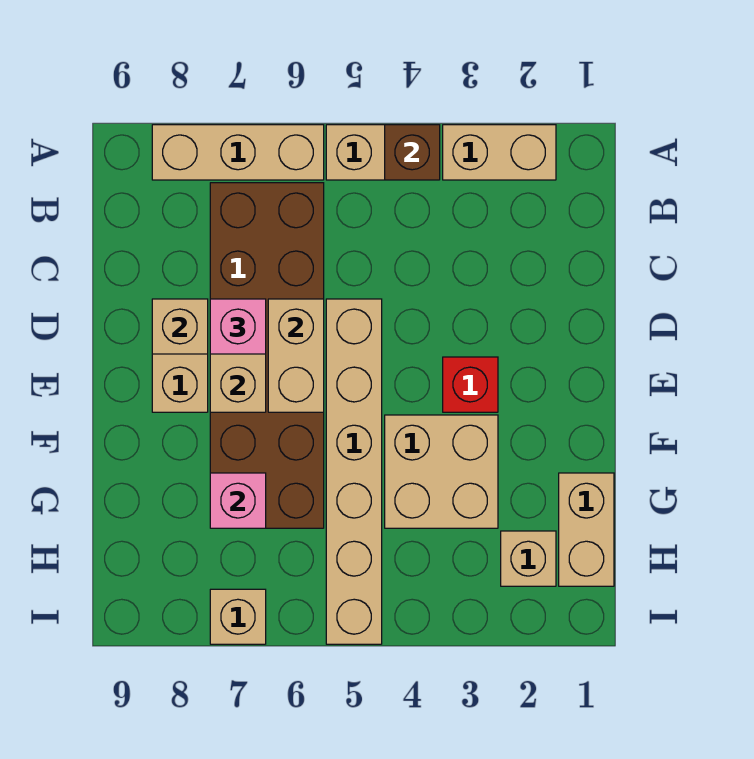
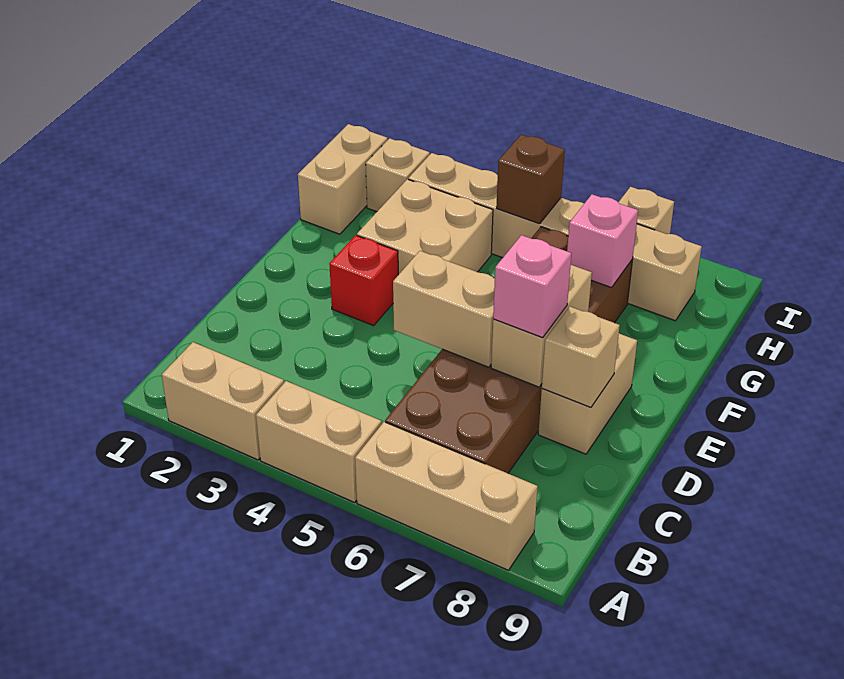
brown 1x1 brick [385,125,440,180] -> brown 1x1 brick moved to [496,135,565,224]
tan 1x6 brick [326,299,382,644] -> tan 1x6 brick turned to [408,153,702,321]
tan 1x2 brick [268,299,324,412] -> tan 1x2 brick turned to [393,251,495,367]

